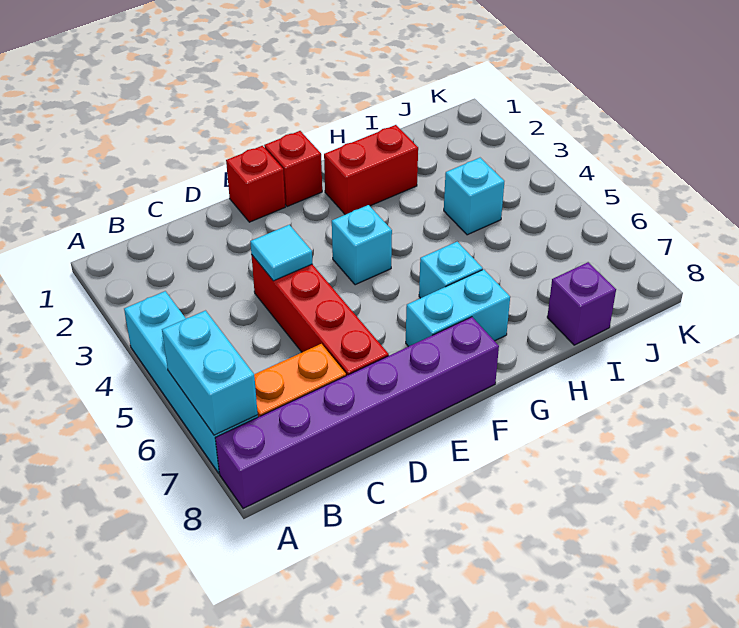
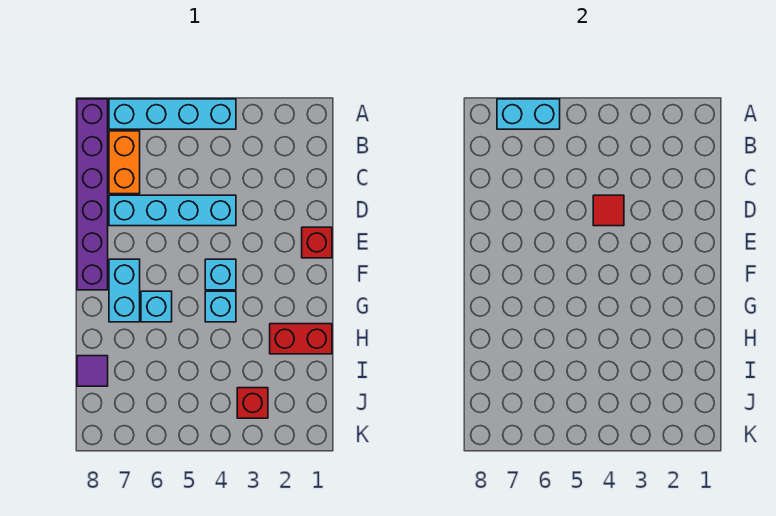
red 1x4 brick [252,255,389,376] -> cyan 1x4 brick [109,195,236,226]
cyan 1x1 tile [250,225,312,281] -> red 1x1 tile [593,195,624,226]
red 1x1 brick [264,131,322,207] -> red 1x1 brick moved to [237,388,268,418]
red 1x2 brick [324,125,418,215] -> red 1x2 brick turned to [270,324,332,354]
cyan 1x1 brick [444,158,504,235] -> cyan 1x1 brick moved to [205,291,236,322]
purple 1x1 brick [547,262,616,345] -> purple 1x1 tile [77,356,108,386]

